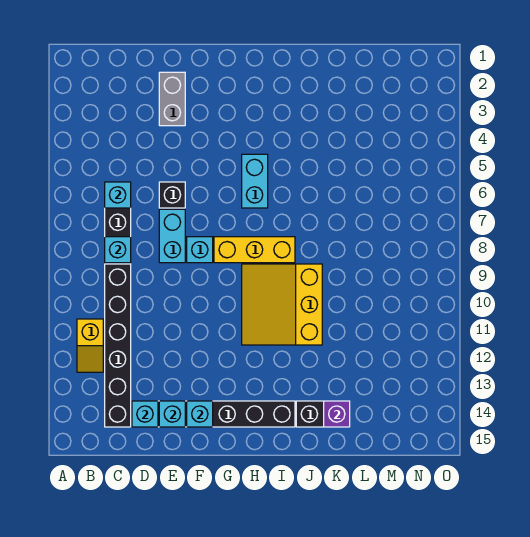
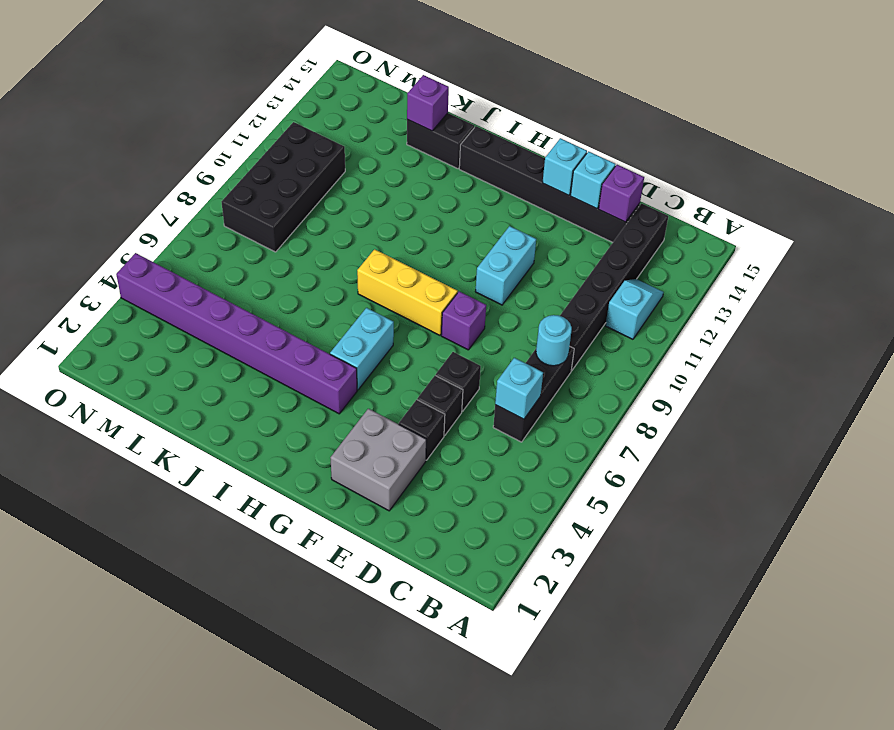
yellow 1x2 slope [77,319,103,372] -> cyan 1x2 slope [605,279,664,339]
cyan 1x1 brick [105,237,131,263] -> cyan 1x1 round brick [536,315,572,366]
cyan 1x1 brick [132,401,158,427] -> purple 1x1 brick [599,165,644,222]
grey 1x2 brick [159,72,185,126] -> grey 2x2 brick [330,409,426,511]
none -> black 1x1 brick [399,400,445,460]
none -> black 1x1 brick [417,375,463,435]
cyan 1x2 brick [159,209,185,263] -> cyan 1x2 brick moved to [475,226,536,305]
cyan 1x1 brick [187,237,213,263] -> purple 1x1 brick [441,291,486,350]
none -> purple 1x8 brick [116,253,357,414]
yellow 3x3 slope [242,264,322,345] -> none
none -> black 2x4 brick [222,122,345,252]

